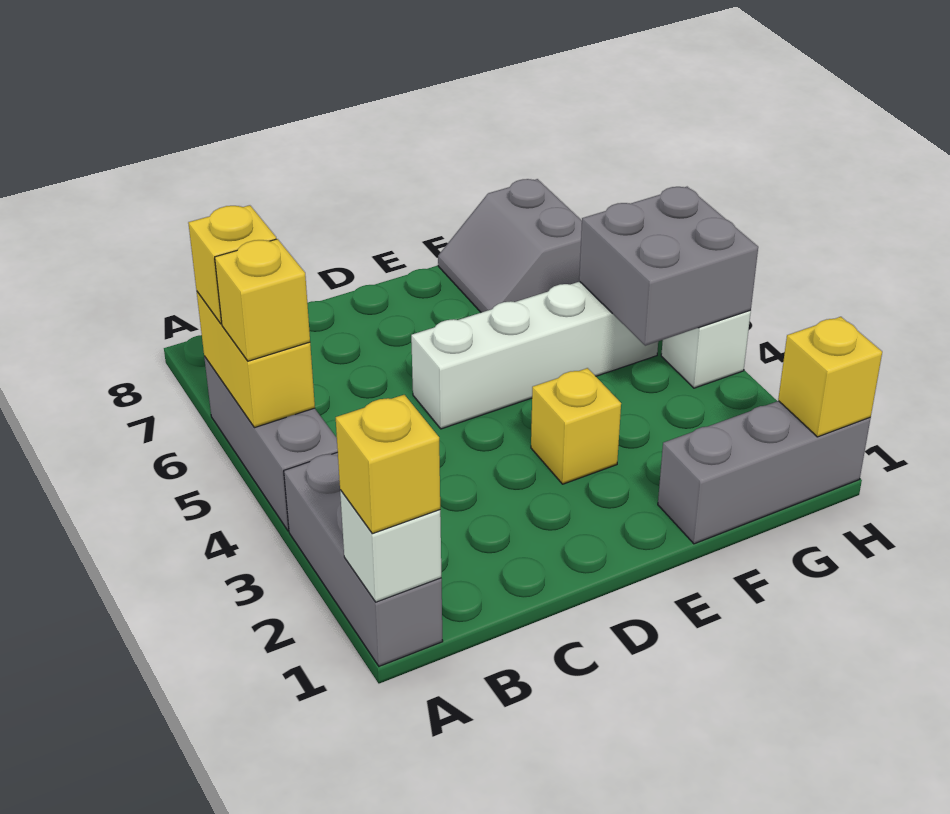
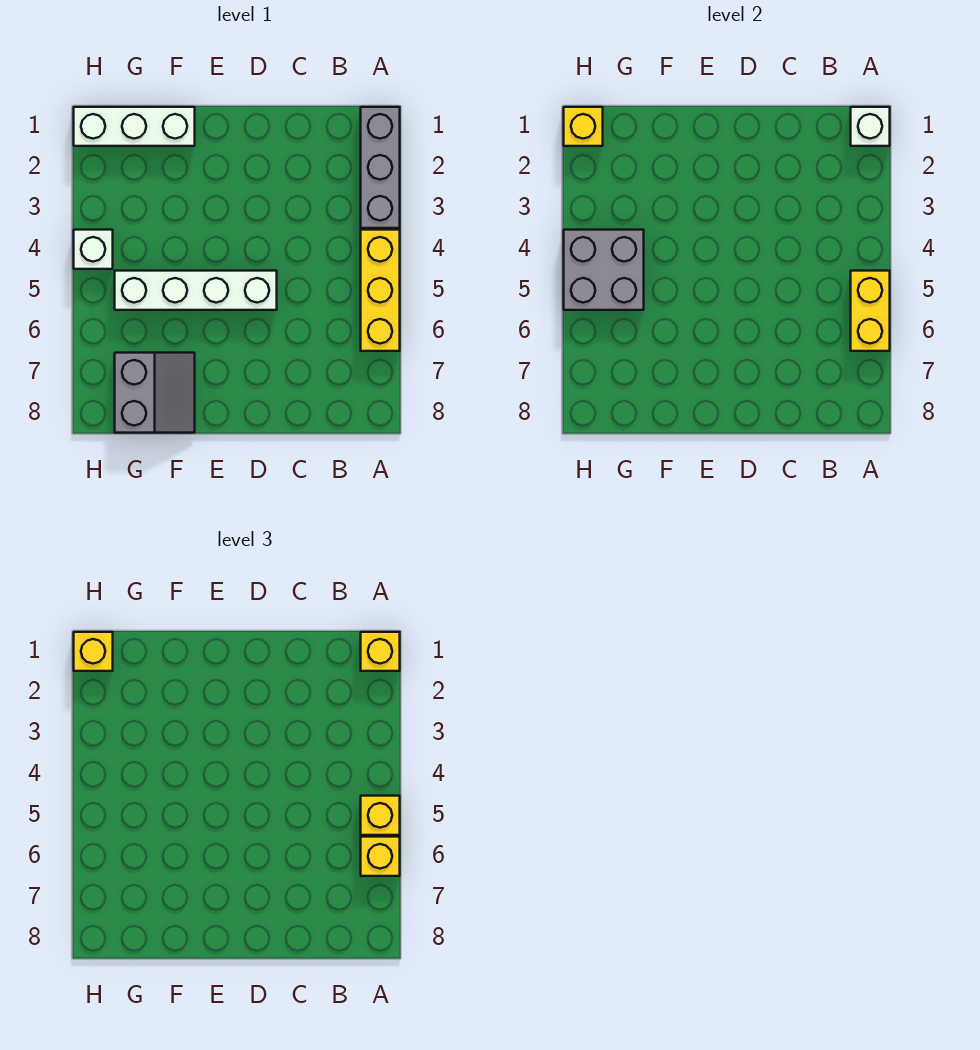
grey 1x3 brick [204,356,338,531] -> yellow 1x3 brick [361,230,400,351]
yellow 1x1 brick [531,368,621,484] -> yellow 1x1 brick moved to [74,632,113,671]
grey 1x3 brick [658,401,871,544] -> white 1x3 brick [74,107,195,146]

